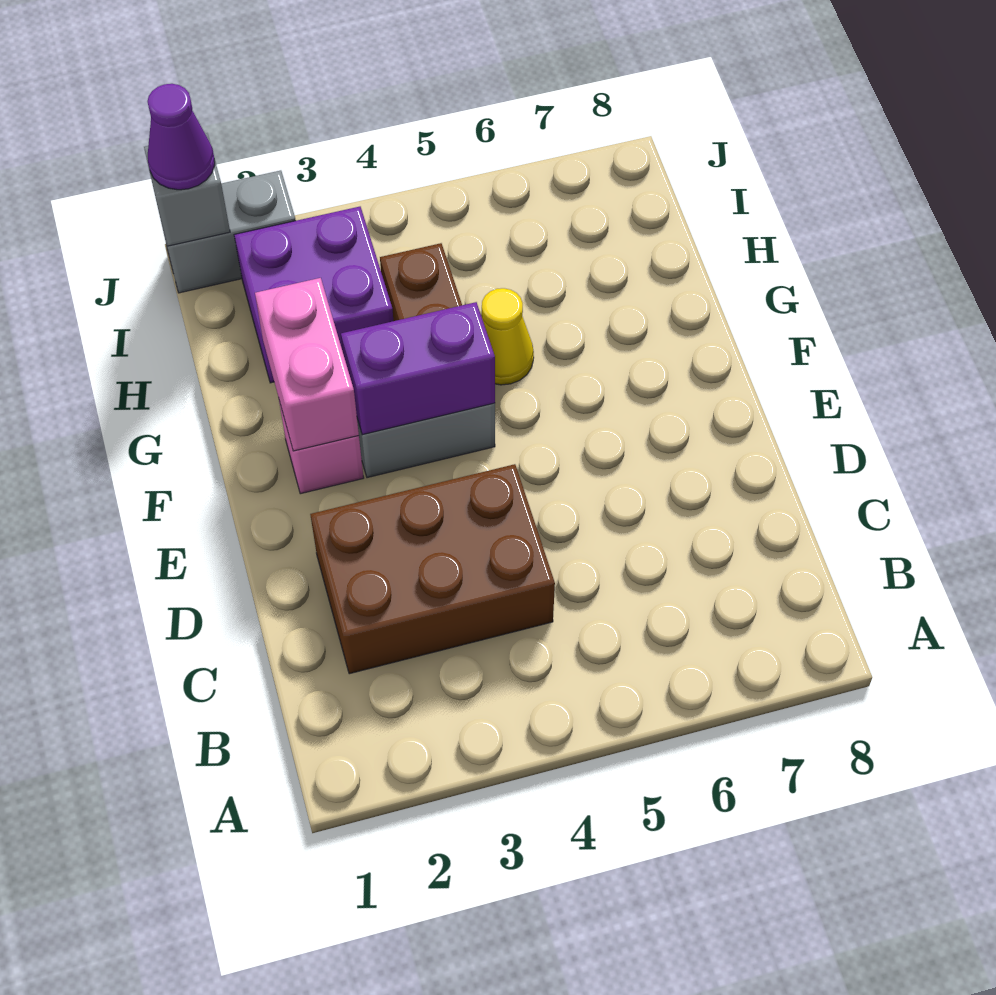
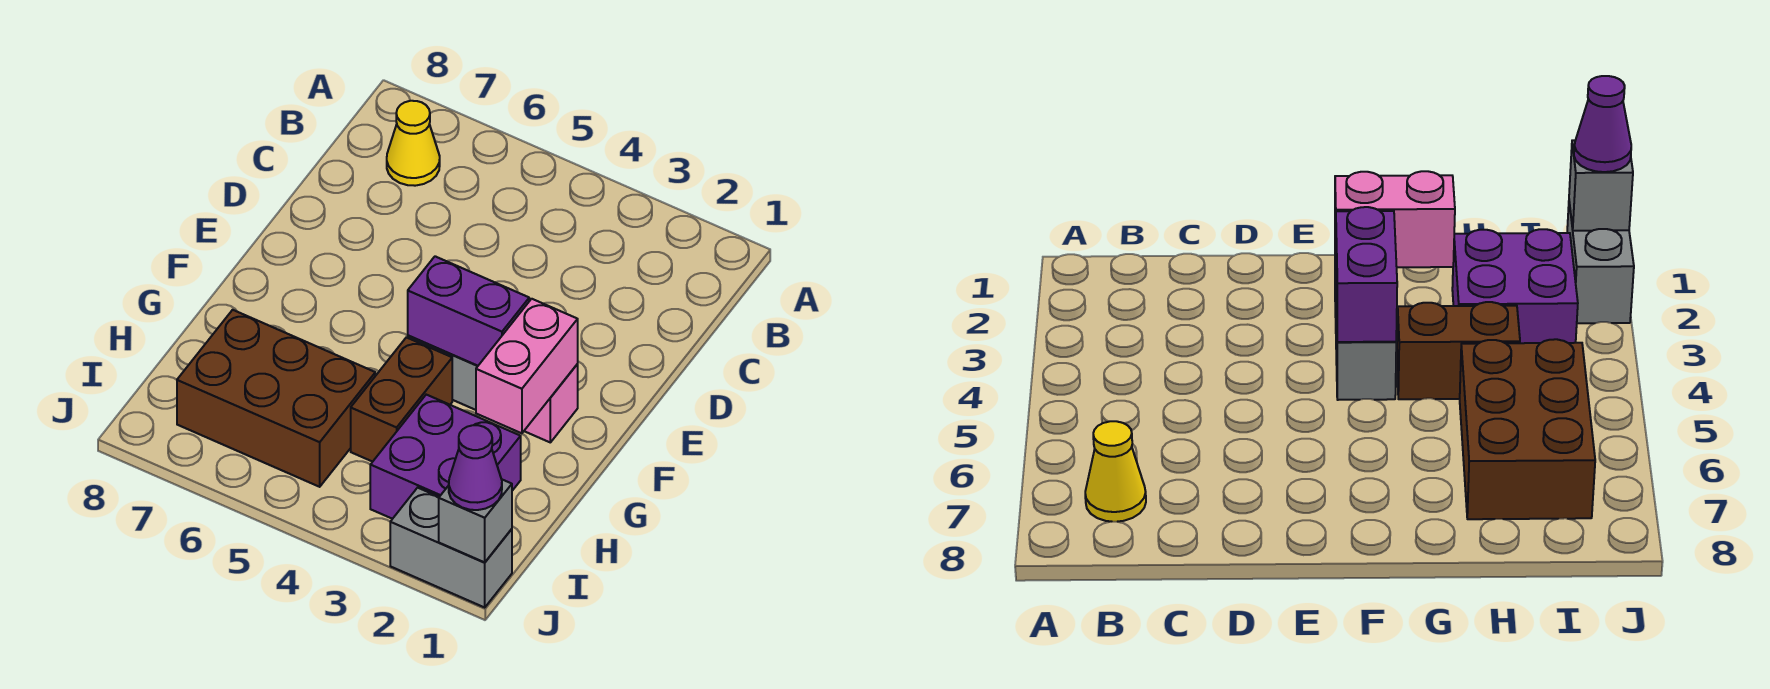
brown 2x3 brick [310,464,555,674] -> brown 2x3 brick moved to [177,310,375,487]
yellow 1x1 cone [482,288,534,385] -> yellow 1x1 cone moved to [387,101,440,186]

